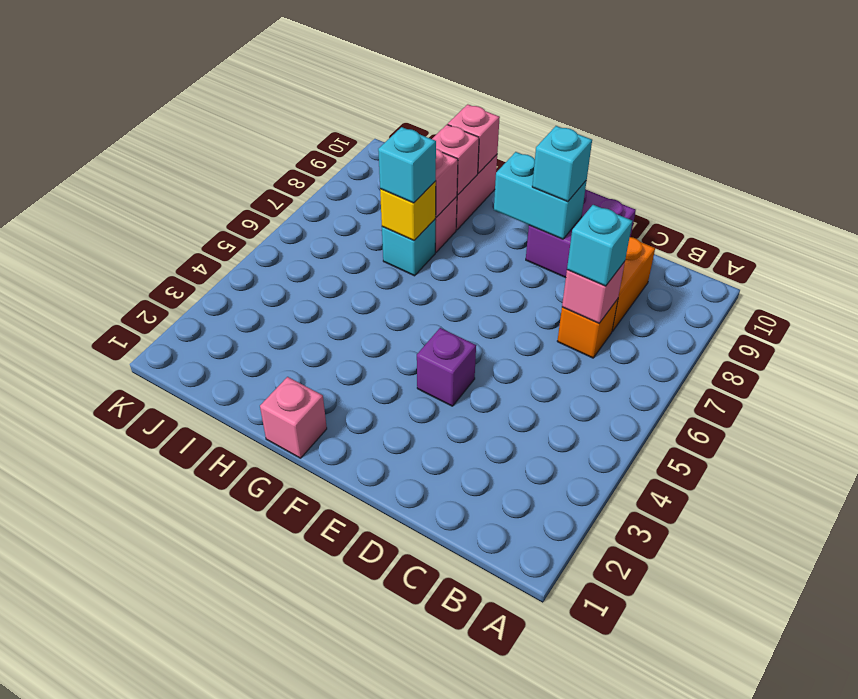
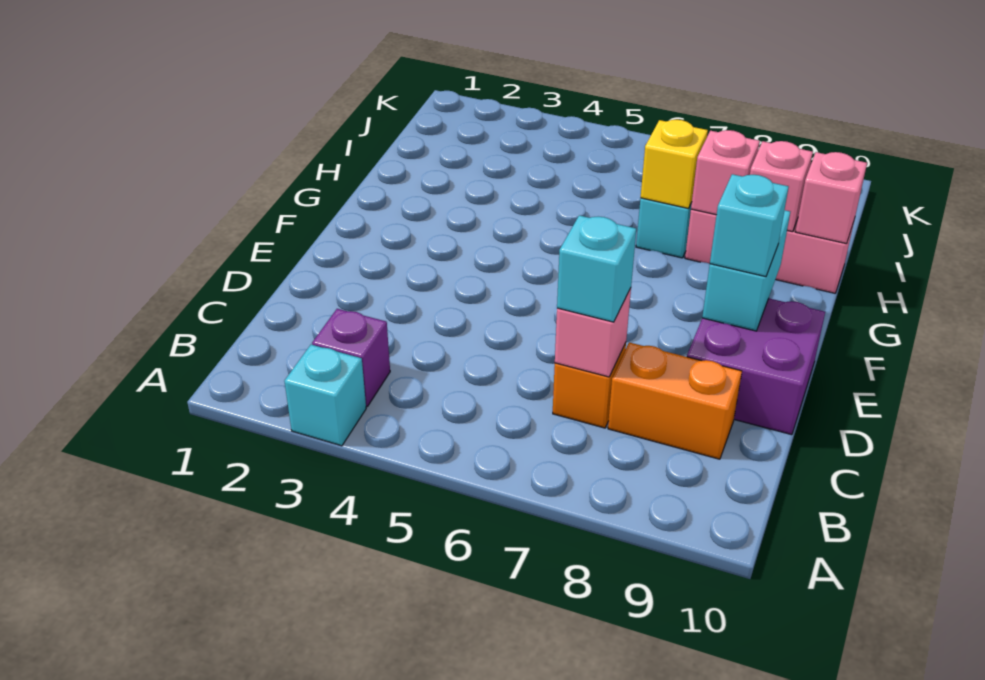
purple 1x1 brick [417,328,476,406] -> purple 1x1 brick moved to [312,309,390,407]
pink 1x1 brick [260,377,327,458] -> none
cyan 1x1 brick [378,127,436,203] -> cyan 1x1 brick moved to [284,345,366,446]

